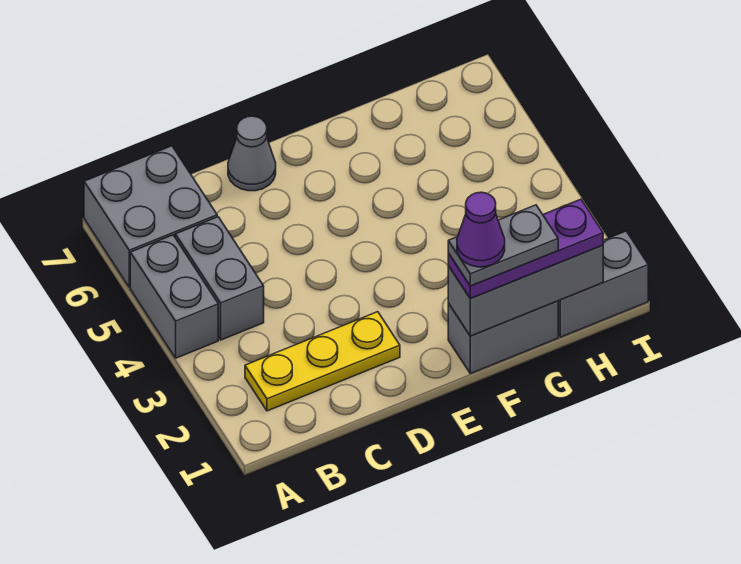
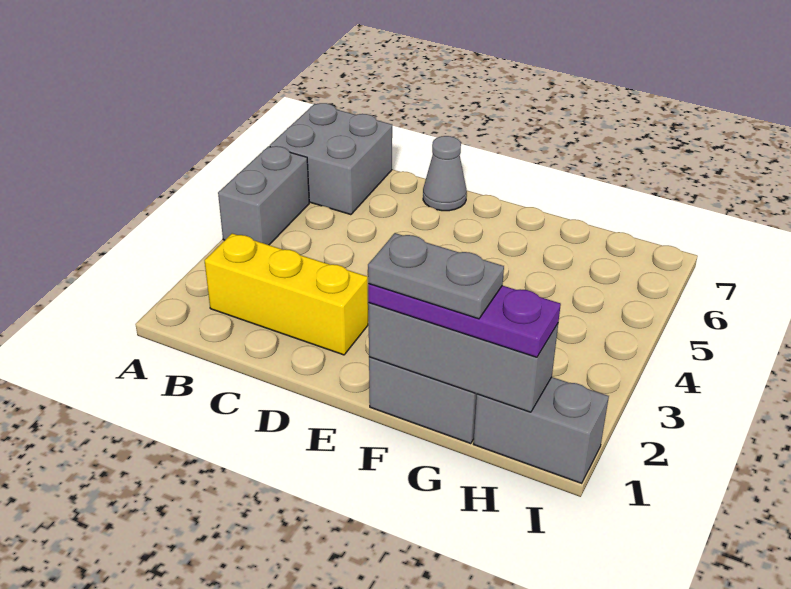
yellow 1x3 plate [245,312,400,411] -> yellow 1x3 brick [204,233,368,355]
grey 1x2 brick [175,217,264,340] -> none
purple 1x1 cone [457,192,505,267] -> none

